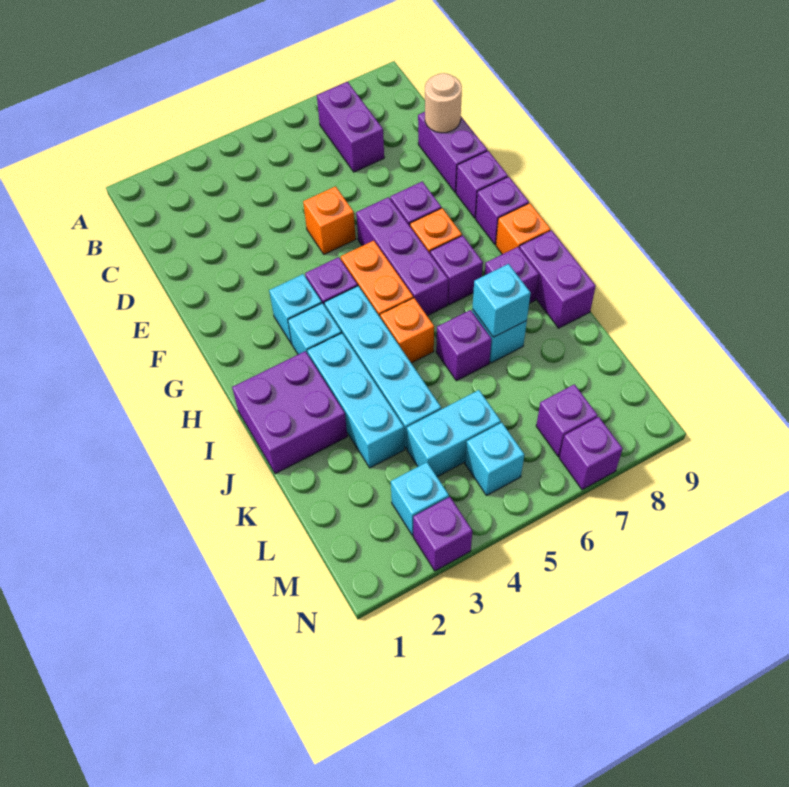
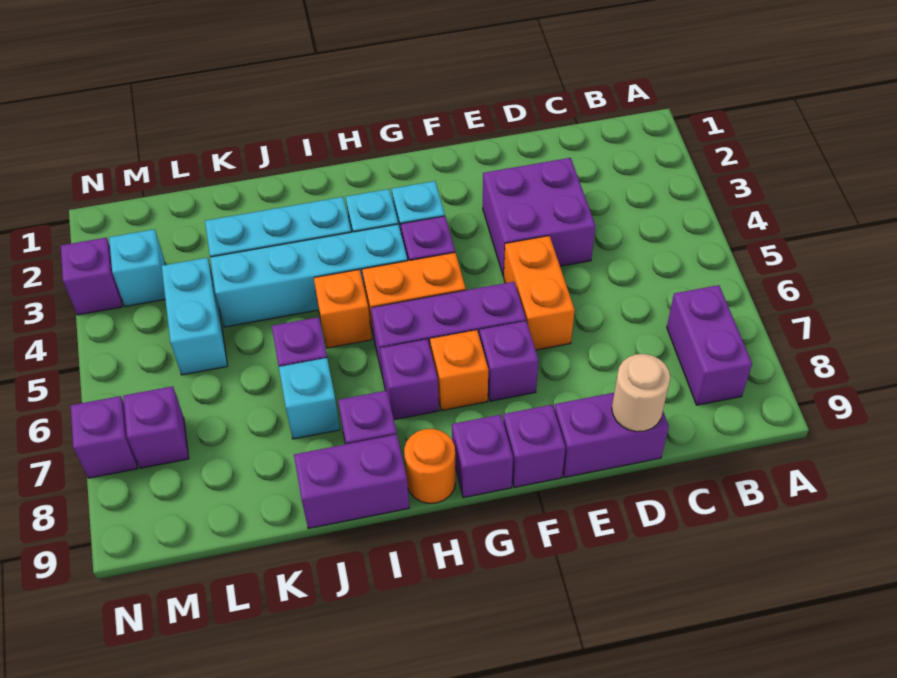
purple 1x2 brick [317,82,384,172] -> purple 1x2 brick turned to [667,285,752,405]
orange 1x1 brick [303,186,356,254] -> orange 1x2 brick [504,236,575,350]
orange 1x1 brick [496,203,551,254] -> orange 1x1 round brick [404,429,456,503]
purple 2x2 brick [232,351,347,474] -> purple 2x2 brick moved to [483,158,595,277]
cyan 1x1 brick [472,264,531,337] -> none
cyan 1x1 brick [465,423,524,496] -> none

